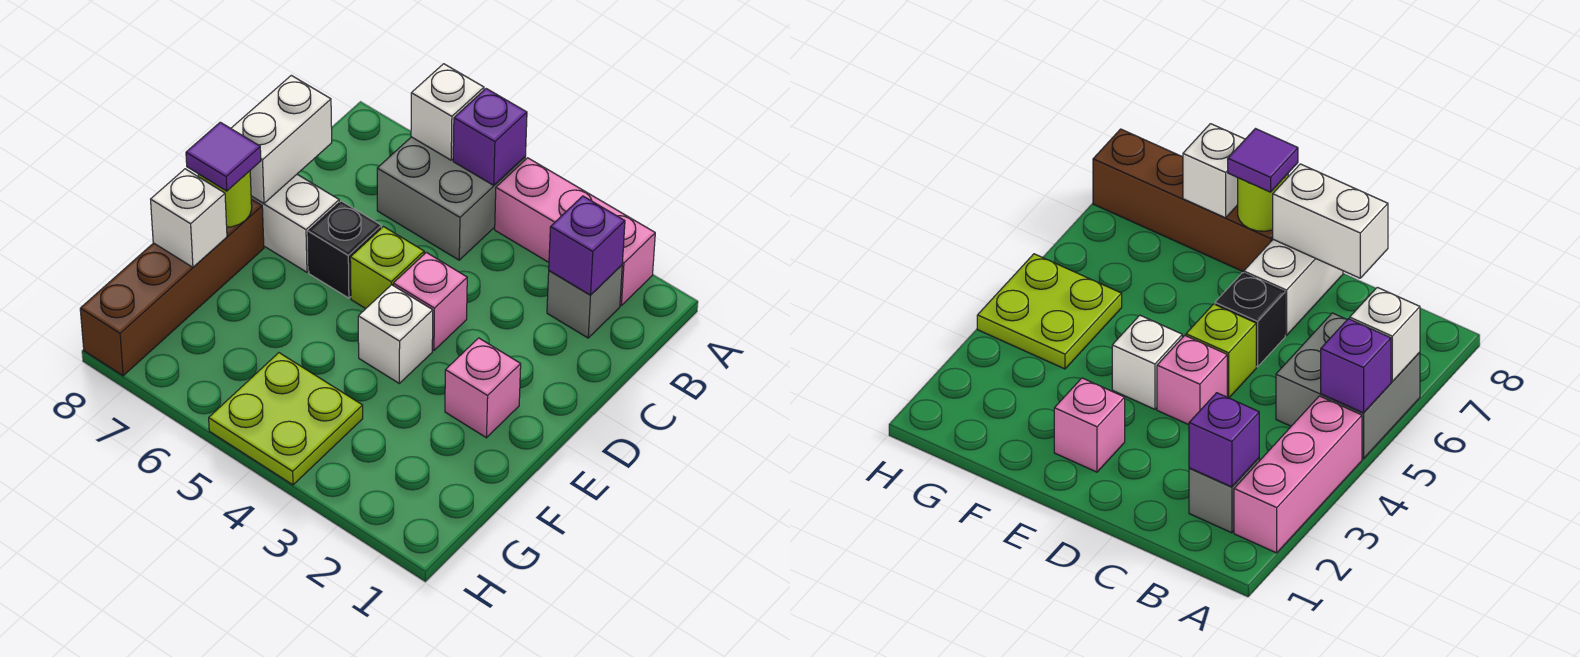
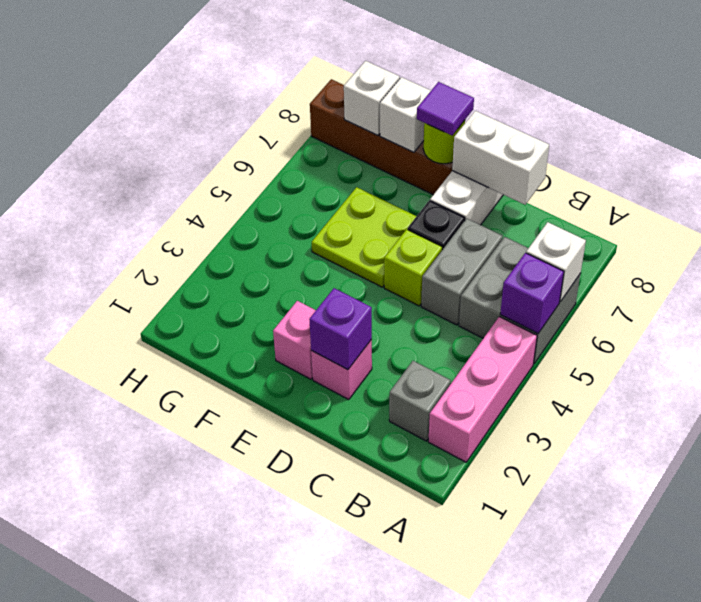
purple 1x1 brick [549,196,625,295] -> purple 1x1 brick moved to [309,288,372,370]
none -> grey 1x2 brick [421,218,503,325]
pink 1x1 brick [393,252,467,350] -> pink 1x1 brick moved to [311,340,372,400]
white 1x1 brick [358,285,433,383] -> white 1x1 brick moved to [344,61,400,135]
lime 2x2 plate [209,353,363,485] -> lime 2x2 plate moved to [312,187,416,287]

